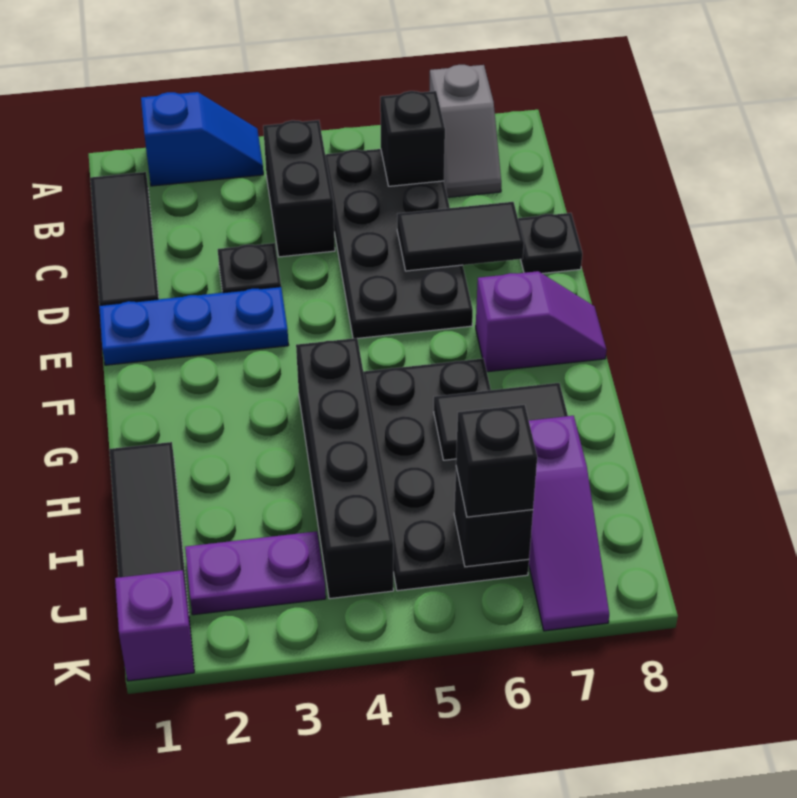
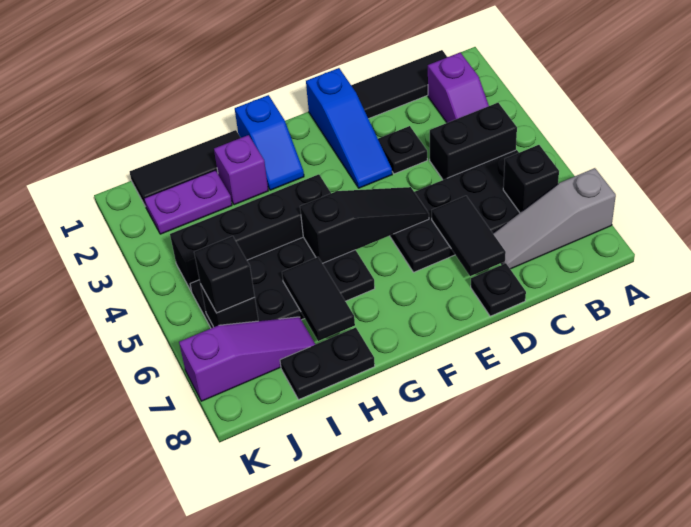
blue 1x2 slope [141,92,263,186] -> blue 1x2 slope moved to [235,95,304,190]
grey 1x2 slope [430,65,501,197] -> grey 1x3 slope [493,168,616,269]
blue 1x3 plate [99,287,288,365] -> blue 1x3 slope [306,68,392,188]
none -> black 1x3 slope [300,187,429,263]
purple 1x2 slope [476,271,606,372] -> purple 1x2 slope moved to [428,52,489,123]
none -> black 1x2 plate [280,327,375,400]
purple 1x3 slope [529,416,609,631] -> purple 1x3 slope turned to [179,317,315,401]
purple 1x2 plate [185,531,326,615] -> purple 1x2 plate turned to [144,170,232,234]
purple 1x1 brick [115,570,194,681] -> purple 1x1 brick moved to [214,135,268,205]

